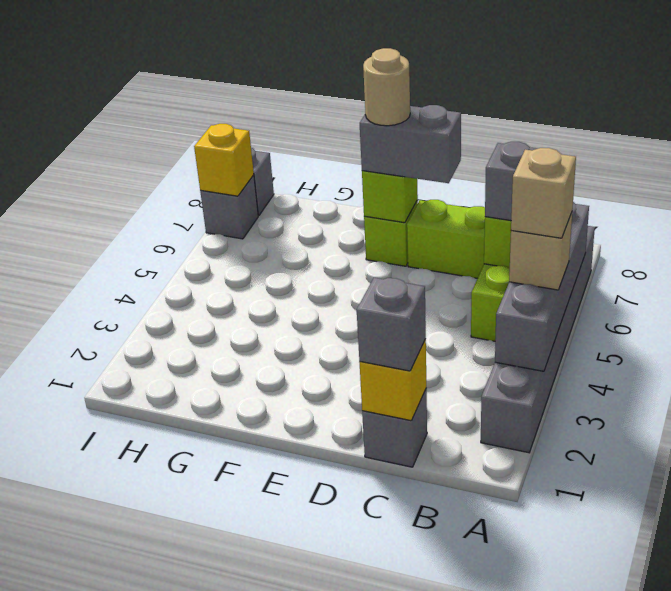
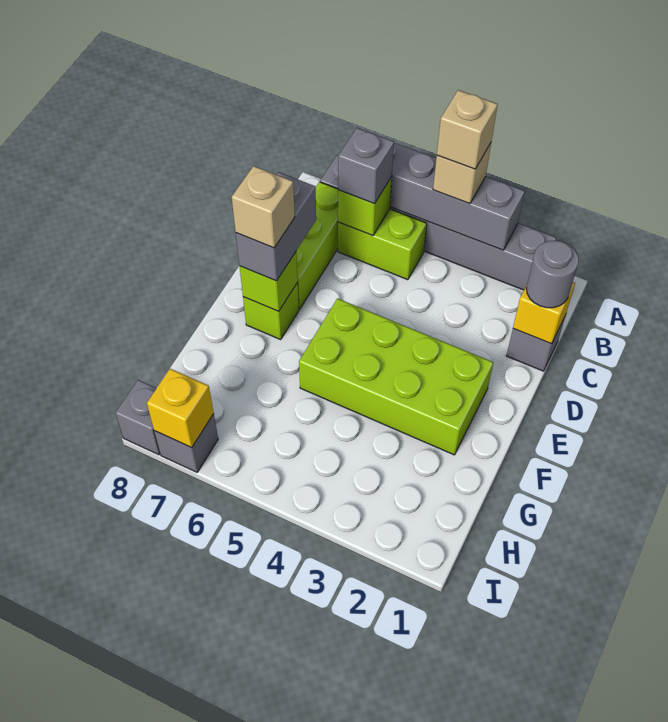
grey 1x1 brick [357,278,426,371] -> grey 1x1 round brick [526,241,579,308]
none -> lime 2x4 brick [299,299,493,455]
tan 1x1 round brick [363,48,410,126] -> tan 1x1 brick [232,166,295,248]

